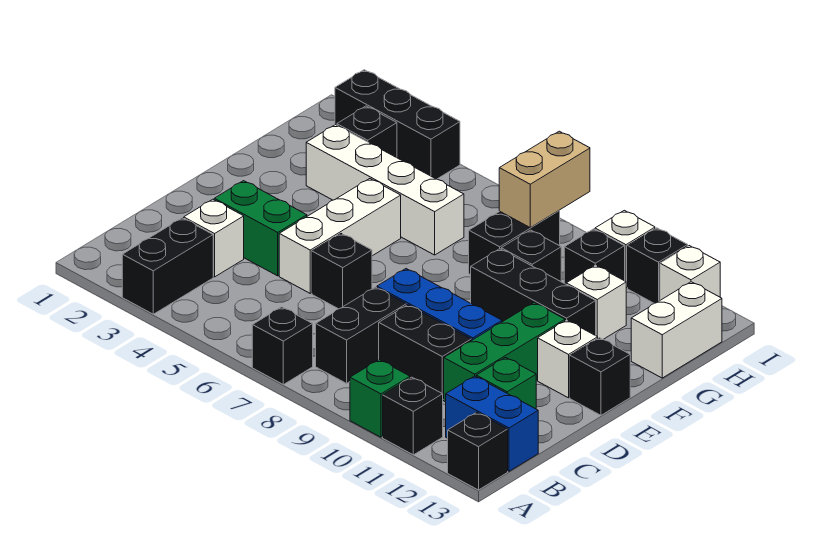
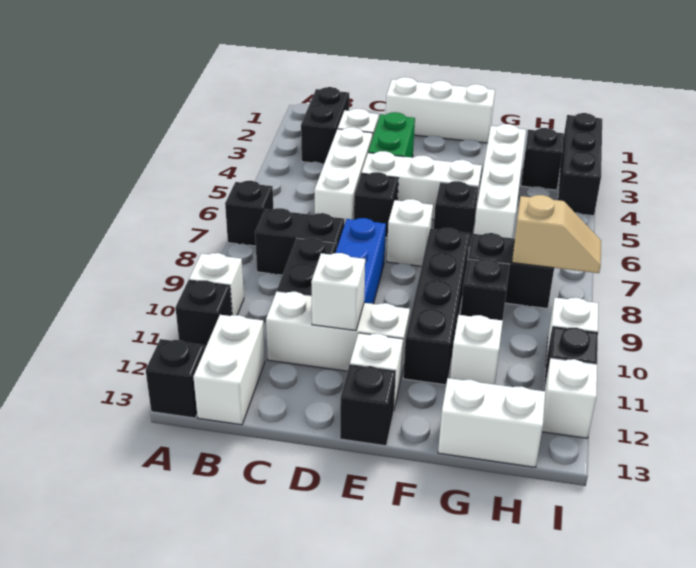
black 1x2 brick [122,218,213,314] -> black 1x2 brick turned to [301,87,349,164]
green 1x1 brick [350,360,410,437] -> white 1x1 brick [189,253,244,315]
blue 1x2 brick [446,376,538,471] -> white 1x2 brick [193,315,265,425]
none -> white 1x3 brick [314,127,372,225]
green 1x3 brick [444,303,565,402] -> white 1x3 brick [266,292,410,376]
green 1x1 brick [476,358,536,409] -> none
none -> white 1x3 brick [386,77,495,143]
none -> white 1x1 brick [311,253,365,331]
none -> white 1x1 brick [387,199,433,266]
black 1x3 brick [471,249,596,335] -> black 1x4 brick [403,228,470,385]
tan 1x2 brick [499,131,590,228] -> tan 1x2 slope [512,195,601,273]
black 1x1 brick [564,229,625,284] -> black 1x1 brick moved to [434,181,478,247]

